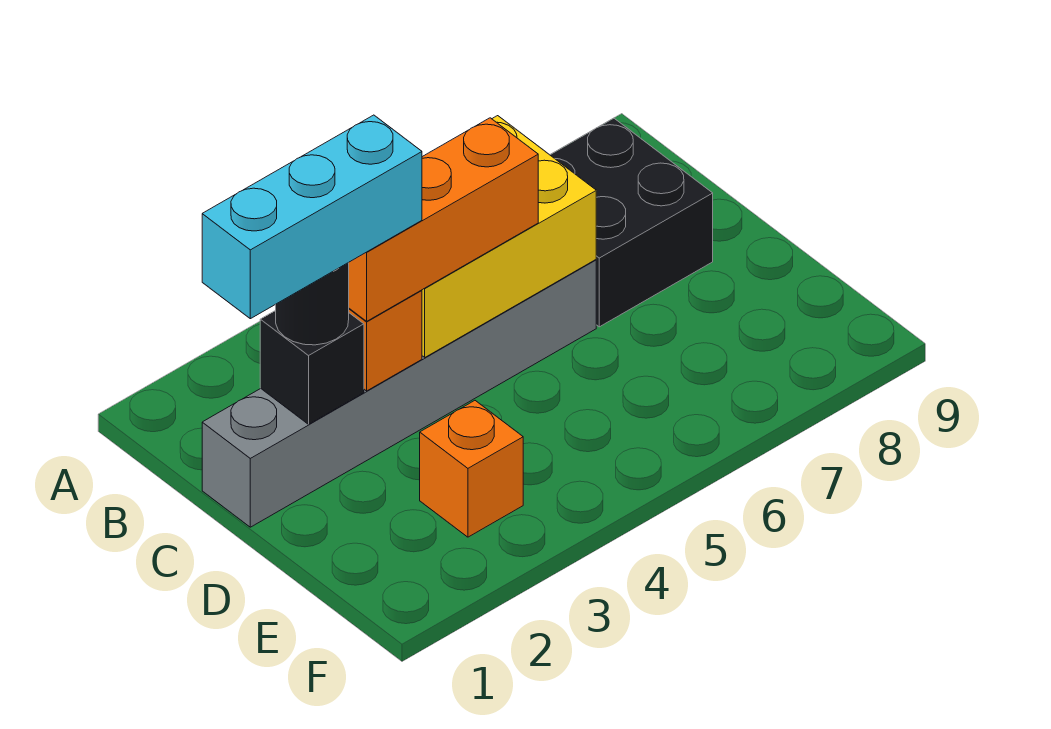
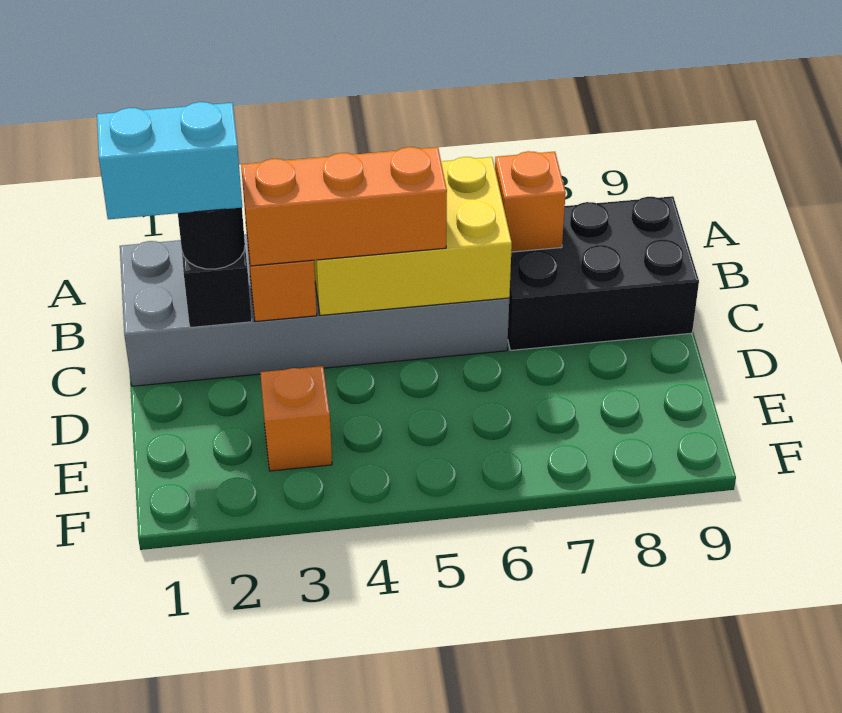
black 2x2 brick [550,118,713,327] -> black 2x3 brick [508,196,699,350]
none -> orange 1x1 brick [495,151,566,252]
grey 1x6 brick [202,260,596,527] -> grey 2x6 brick [120,234,509,386]
cyan 1x3 brick [202,115,422,319] -> cyan 1x2 brick [97,102,242,219]

